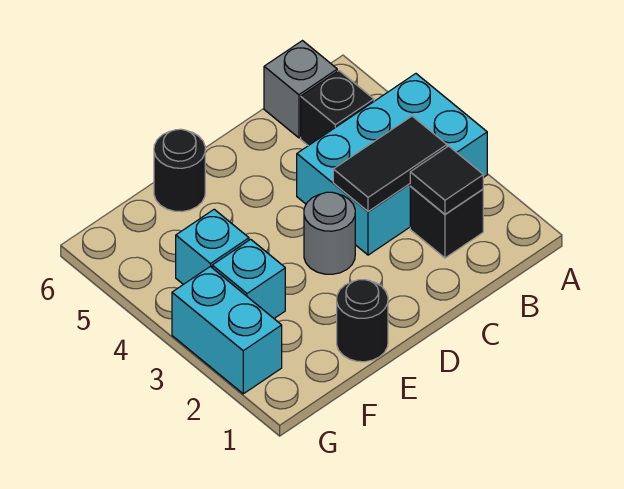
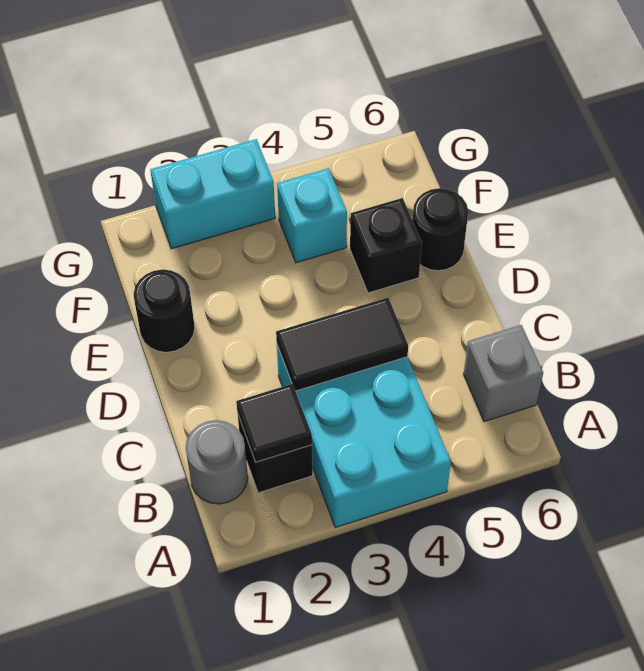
black 1x2 tile [333,116,447,211] -> black 1x2 tile turned to [276,298,408,391]
black 1x1 brick [301,71,374,146] -> black 1x1 brick moved to [350,198,422,293]
grey 1x1 round brick [304,192,355,274] -> grey 1x1 round brick moved to [186,420,248,504]
cyan 1x1 brick [212,239,285,318] -> none

